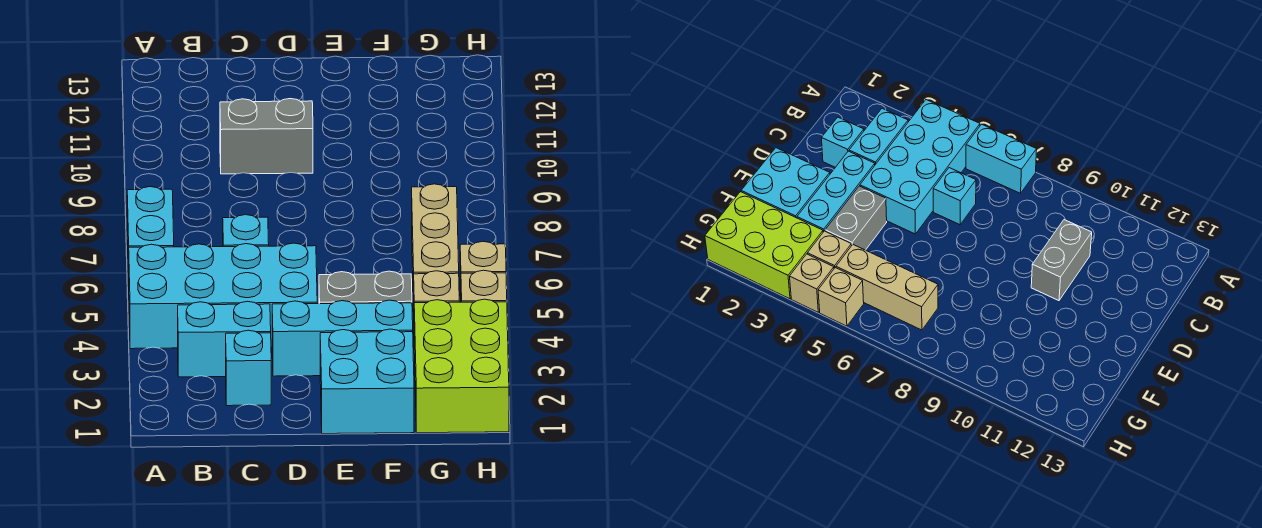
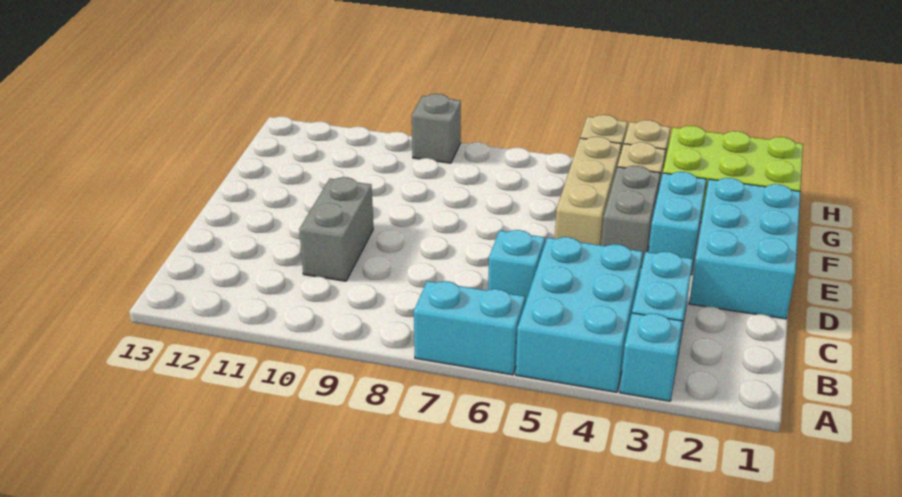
cyan 2x4 brick [129,243,317,349] -> cyan 2x3 brick [516,237,643,392]
cyan 1x1 brick [226,330,271,406] -> cyan 1x1 brick moved to [620,313,682,401]
cyan 1x3 brick [272,300,413,376] -> cyan 1x2 brick [648,172,706,275]
cyan 2x2 brick [320,329,414,434] -> cyan 2x3 brick [689,178,801,319]
tan 1x3 brick [412,184,459,312] -> tan 1x3 brick turned to [555,137,621,245]
none -> grey 1x1 brick [412,94,461,163]

